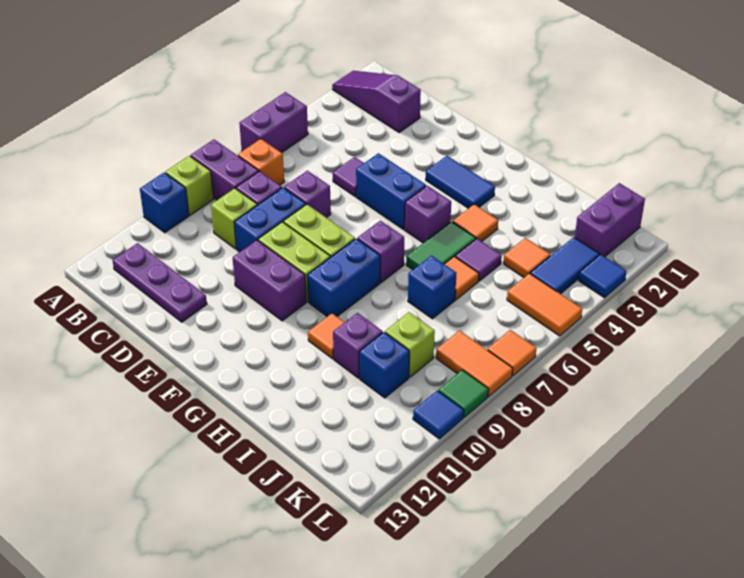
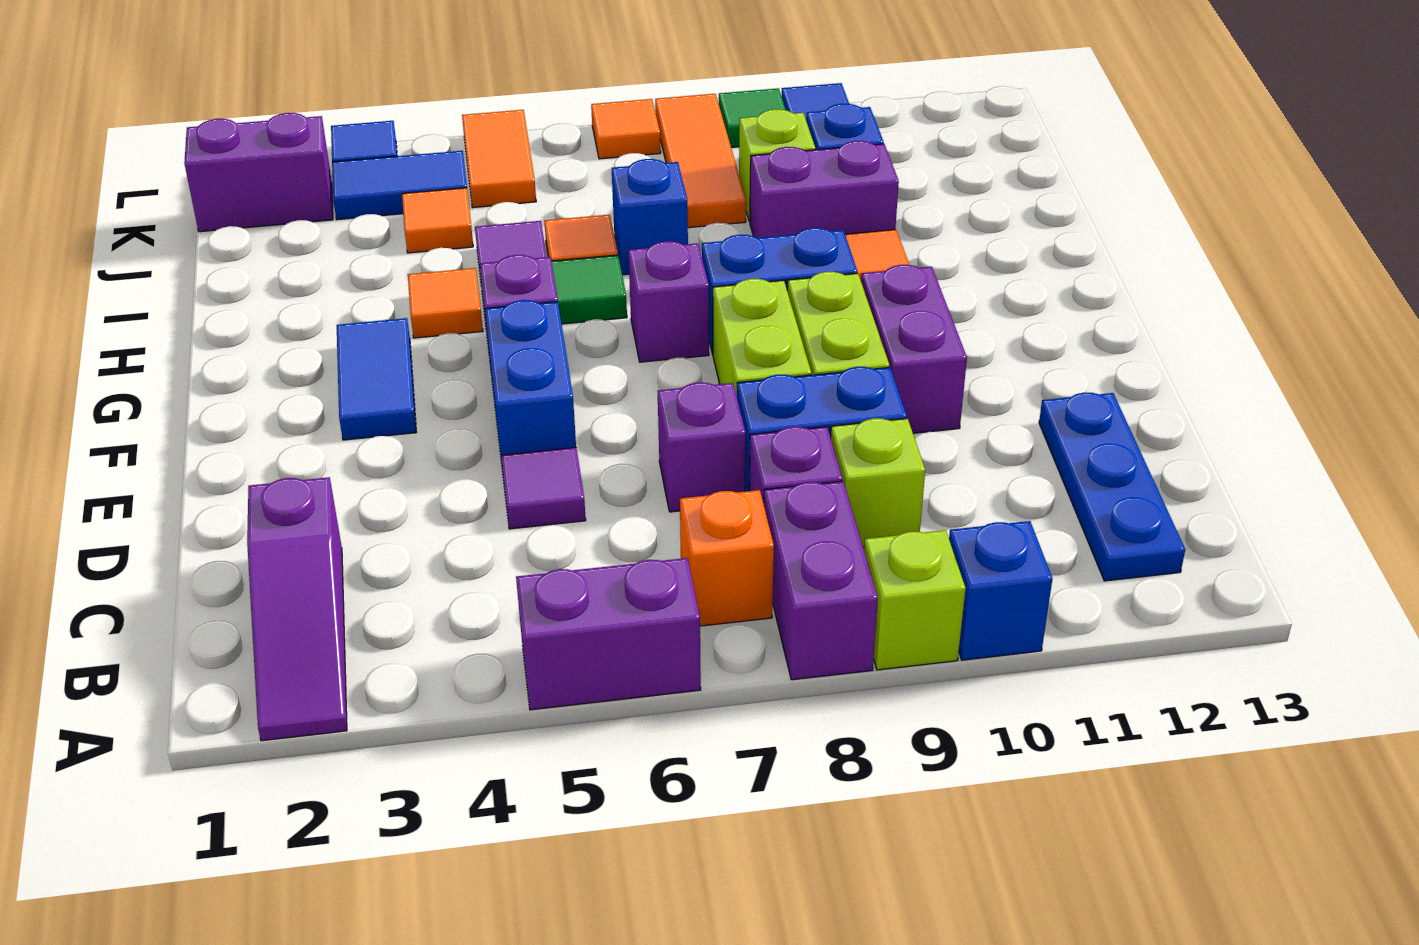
purple 1x3 plate [113,243,207,322] -> blue 1x3 plate [1039,393,1185,581]
purple 1x1 brick [333,313,383,378] -> purple 1x2 brick [750,141,899,238]
orange 1x2 tile [436,331,513,396] -> orange 1x3 tile [655,94,746,228]

